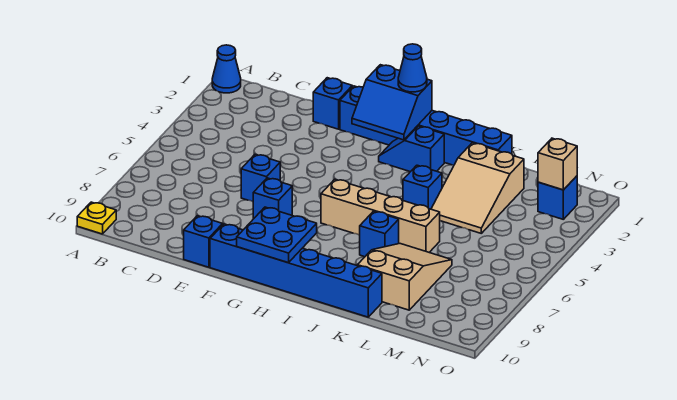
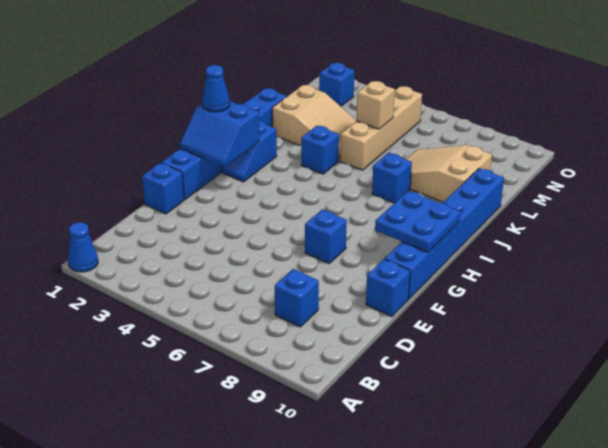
yellow 1x1 plate [77,202,116,234] -> none
blue 1x1 brick [241,154,280,202] -> blue 1x1 brick moved to [275,269,319,327]
blue 2x2 slope [352,65,432,140] -> blue 2x2 slope turned to [180,101,259,167]
tan 1x4 brick [321,179,440,252] -> tan 1x4 brick moved to [340,86,422,170]
tan 1x1 brick [538,138,577,190] -> tan 1x1 brick moved to [357,81,395,129]

